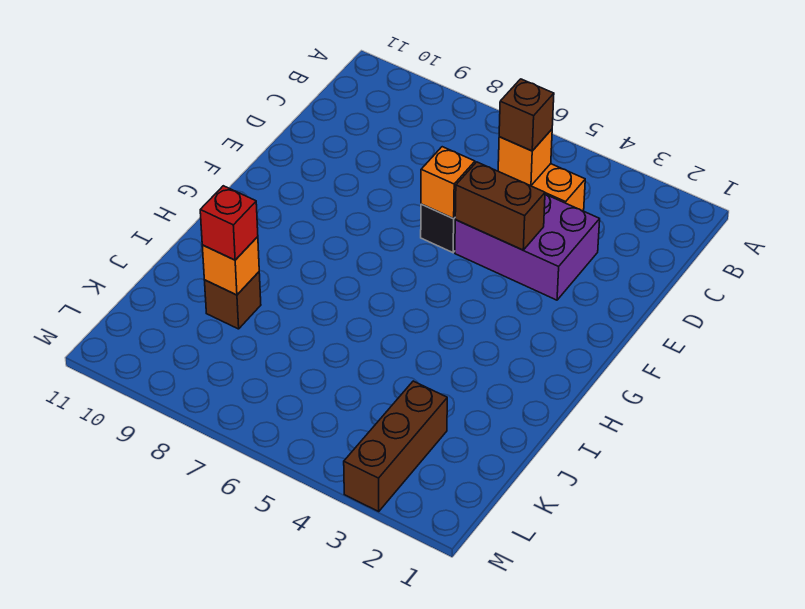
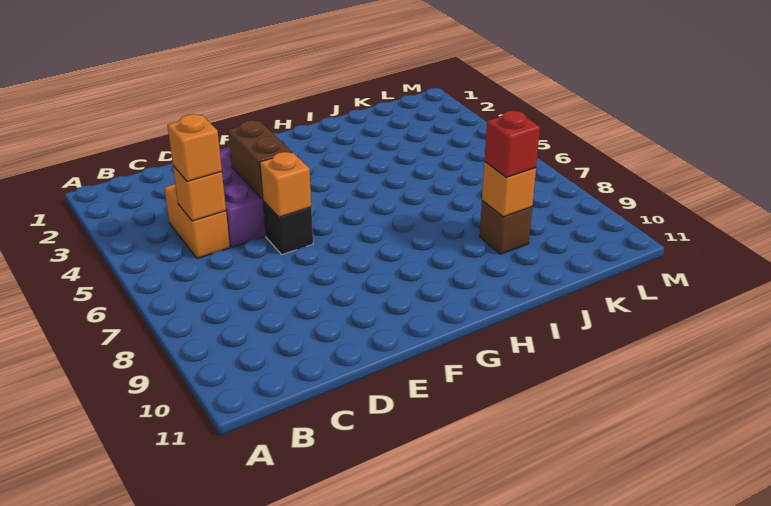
brown 1x1 brick [499,79,554,151] -> orange 1x1 brick [167,114,222,181]
brown 1x3 brick [344,381,447,511] -> none

